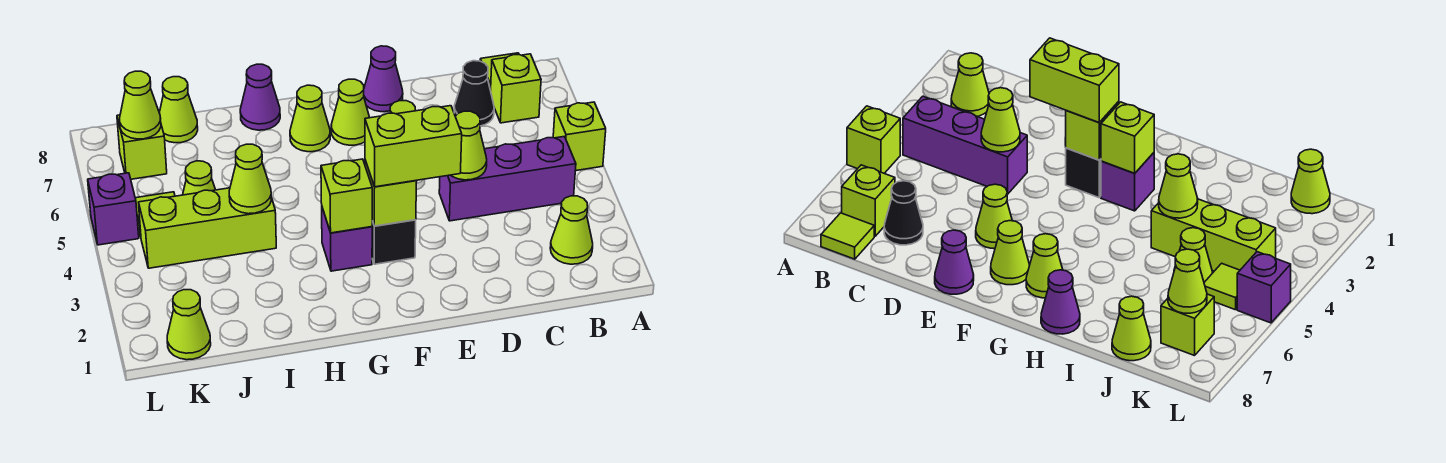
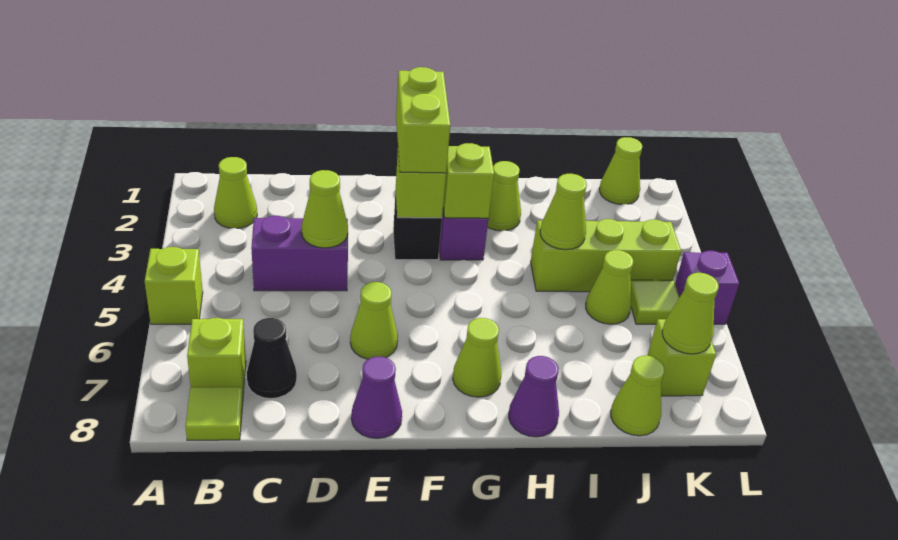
purple 1x3 brick [439,136,576,221] -> purple 1x2 brick [251,216,348,291]
lime 1x2 brick [365,106,462,187] -> lime 1x2 brick turned to [396,67,450,173]
lime 1x1 cone [331,79,370,145] -> lime 1x1 cone moved to [488,161,521,231]

